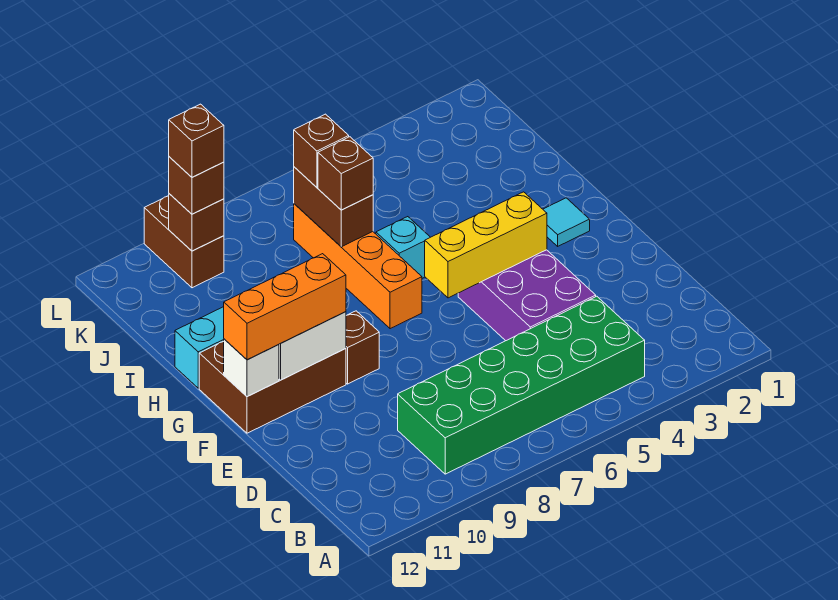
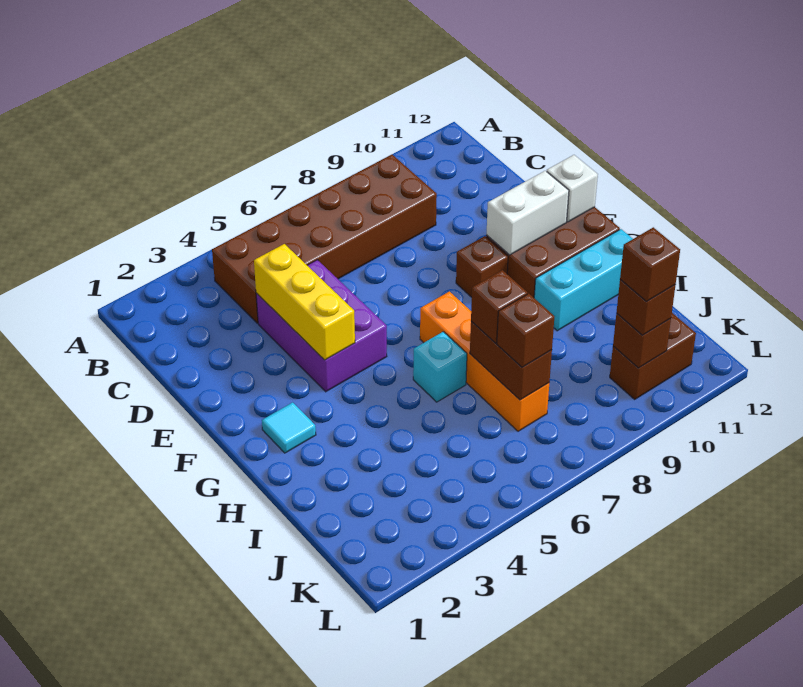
green 2x6 brick [398,296,645,474] -> brown 2x6 brick [212,155,437,323]
yellow 1x3 brick [425,192,547,298] -> yellow 1x3 brick turned to [254,244,355,360]
orange 1x3 brick [224,254,346,360] -> none
brown 1x2 brick [144,196,224,288] -> brown 1x2 brick turned to [610,313,696,399]

